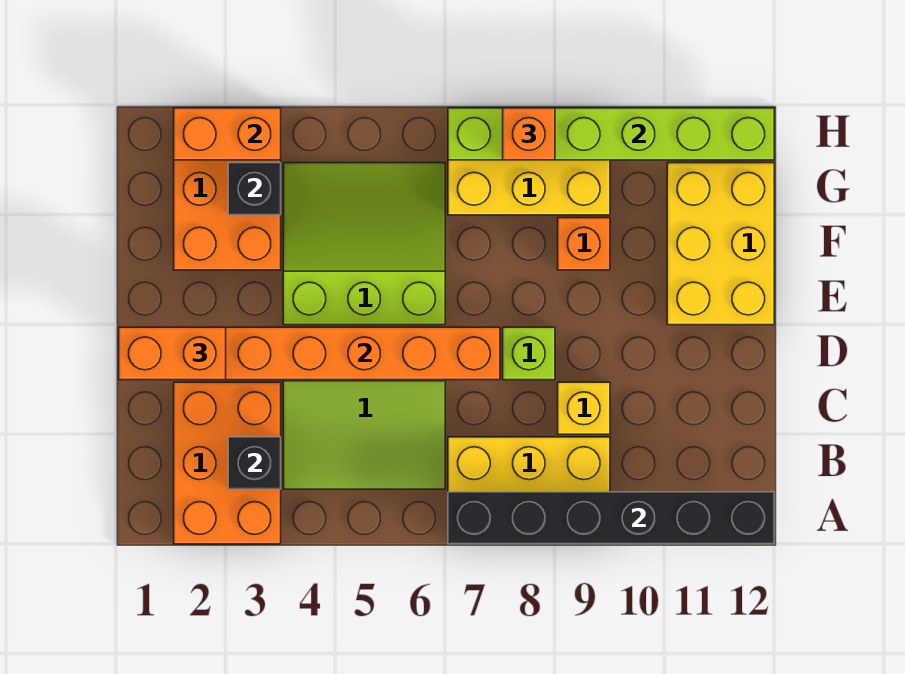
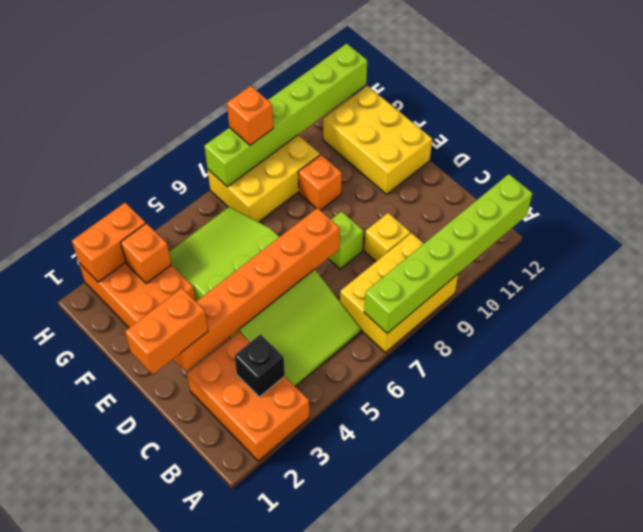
black 1x6 brick [448,492,774,544] -> lime 1x6 brick [364,174,532,333]
black 1x1 brick [228,163,281,215] -> orange 1x1 brick [121,223,171,283]

